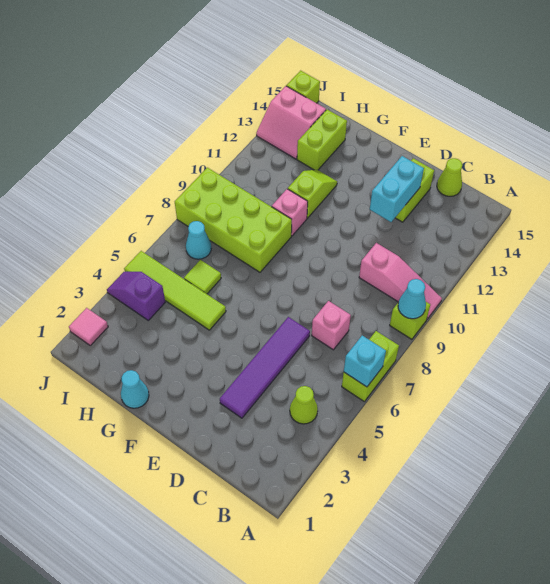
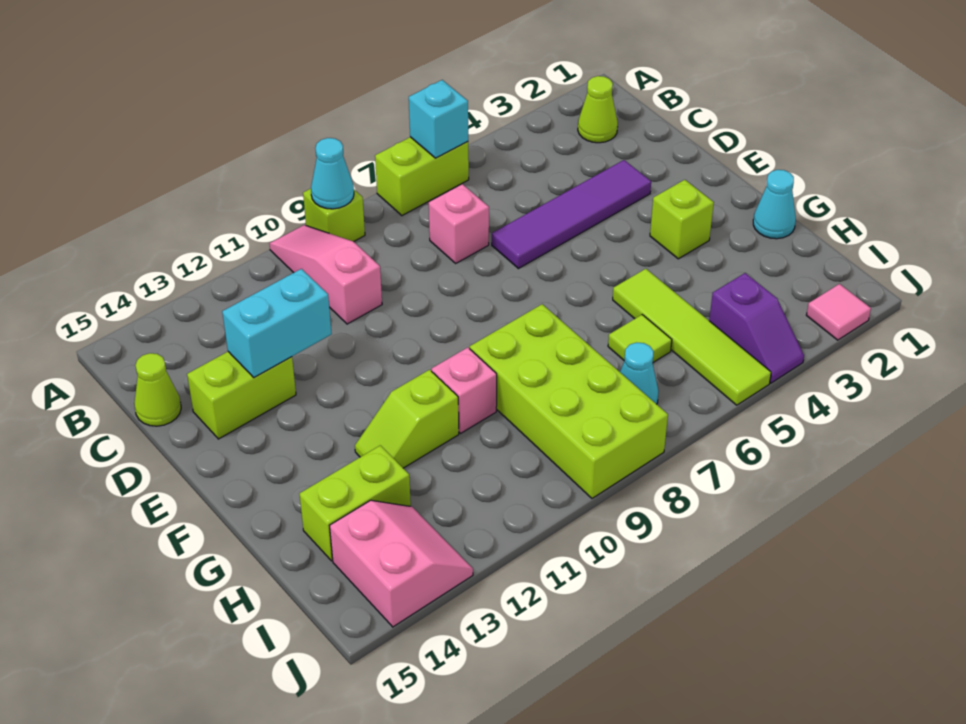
lime 1x1 cone [290,386,318,424] -> lime 1x1 cone moved to [578,76,618,143]
lime 1x1 brick [286,71,320,103] -> lime 1x1 brick moved to [650,180,714,259]

